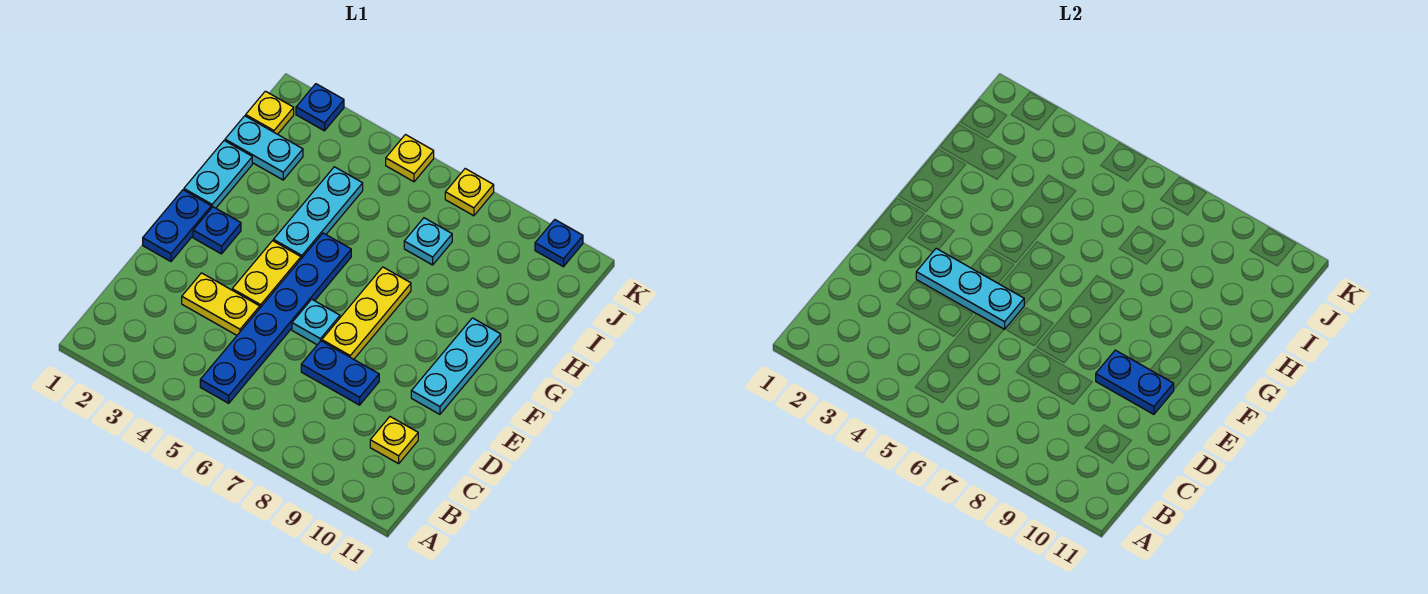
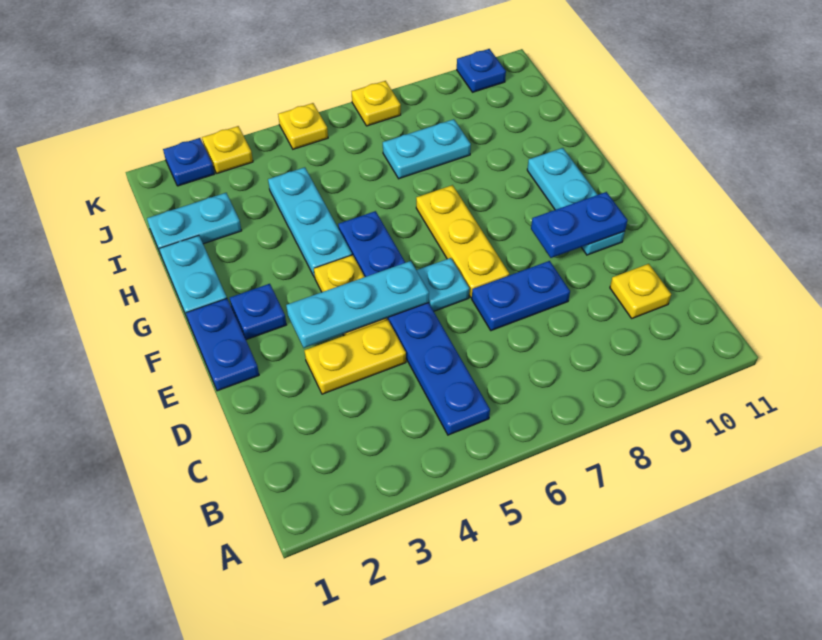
cyan 1x1 plate [404,218,452,265] -> cyan 1x2 plate [383,119,471,179]
yellow 1x1 plate [246,91,294,134] -> yellow 1x1 plate moved to [202,126,253,173]

